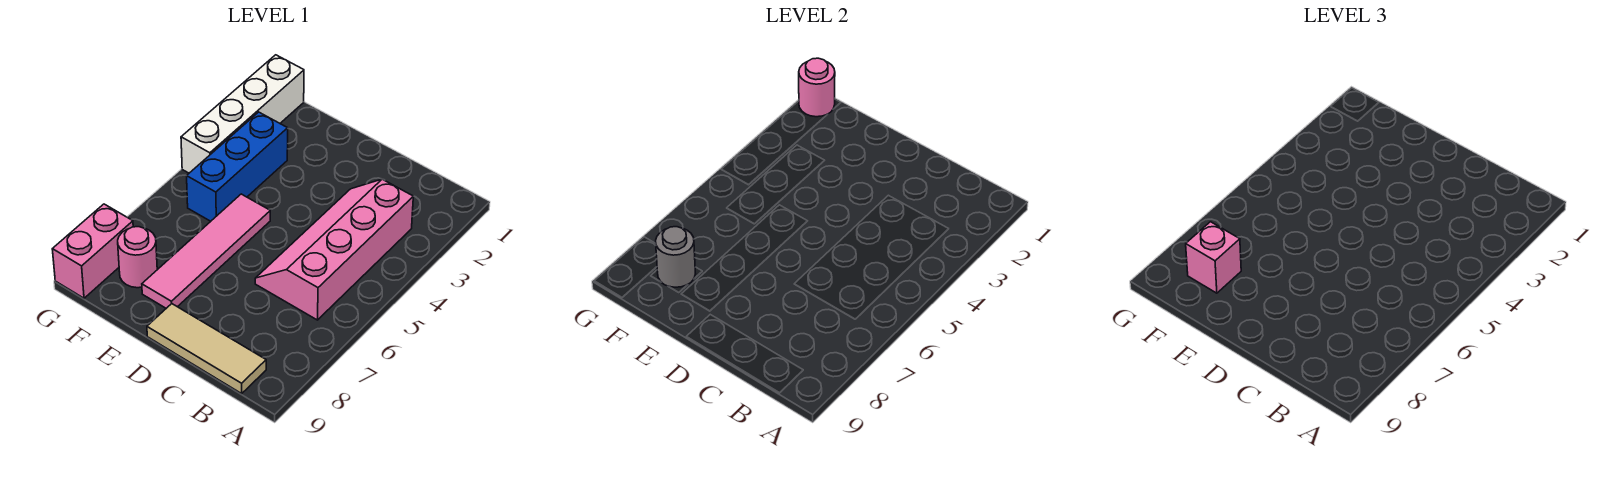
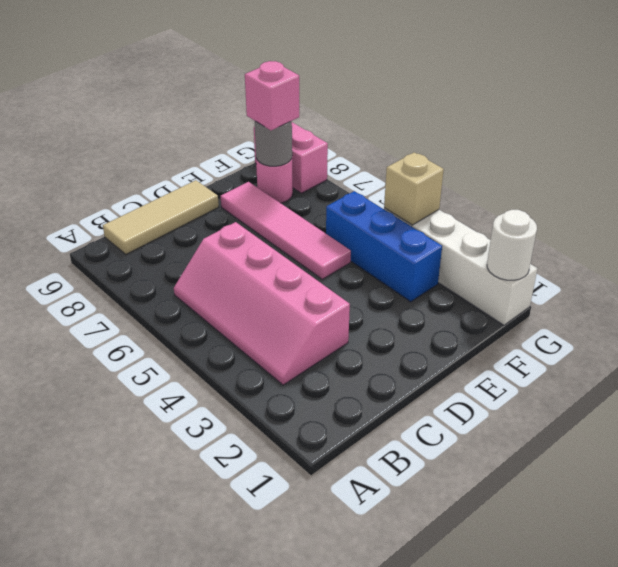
pink 2x4 slope [255,179,413,320] -> pink 2x4 slope turned to [174,222,350,385]
pink 1x1 round brick [799,58,835,117] -> white 1x1 round brick [487,210,537,280]
none -> tan 1x1 brick [384,152,444,225]

